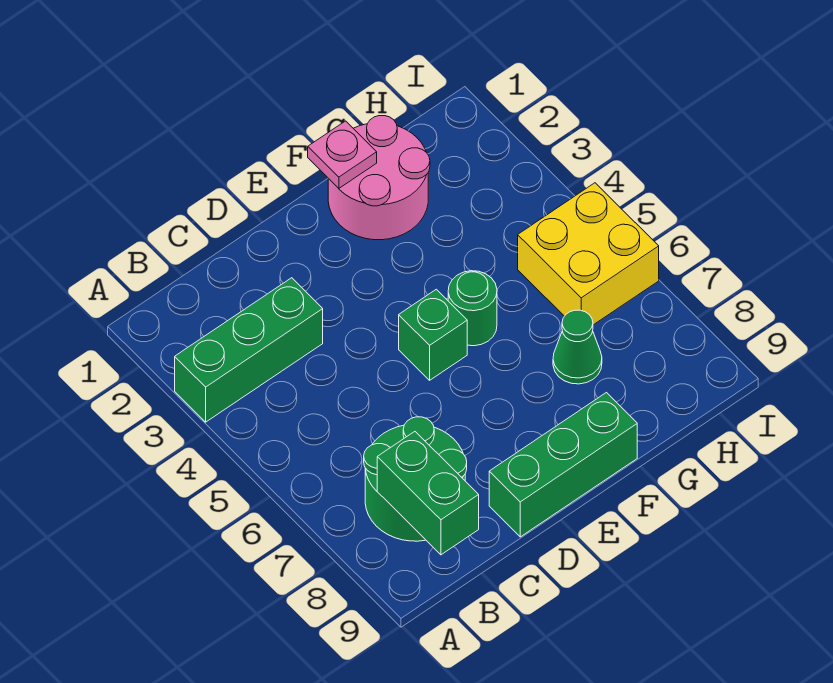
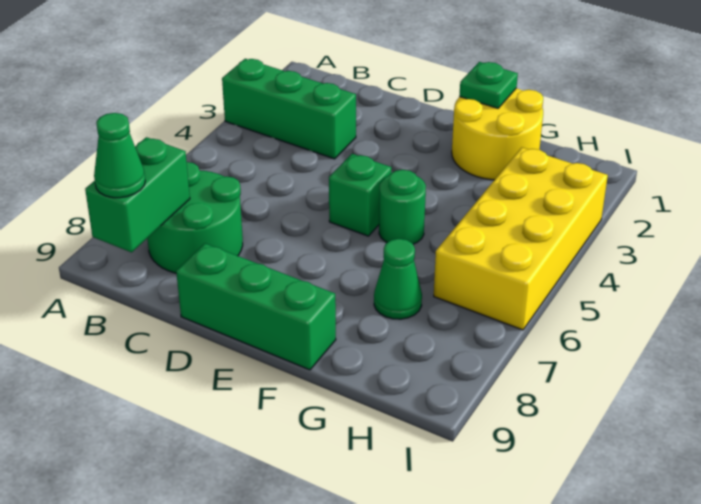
none -> green 1x1 cone [94,113,145,198]
pink 2x2 round brick [328,116,430,240] -> yellow 2x2 round brick [452,88,543,180]
pink 1x1 plate [308,121,377,188] -> green 1x1 plate [459,62,518,108]
yellow 2x2 brick [518,183,659,325] -> yellow 2x4 brick [434,147,608,330]

